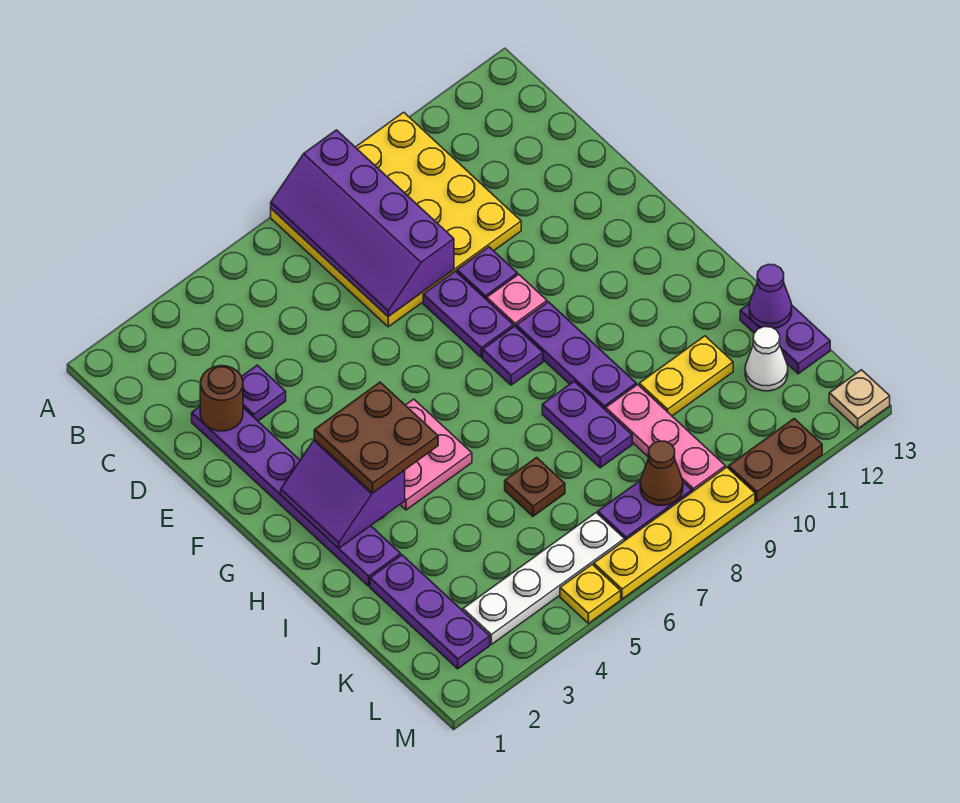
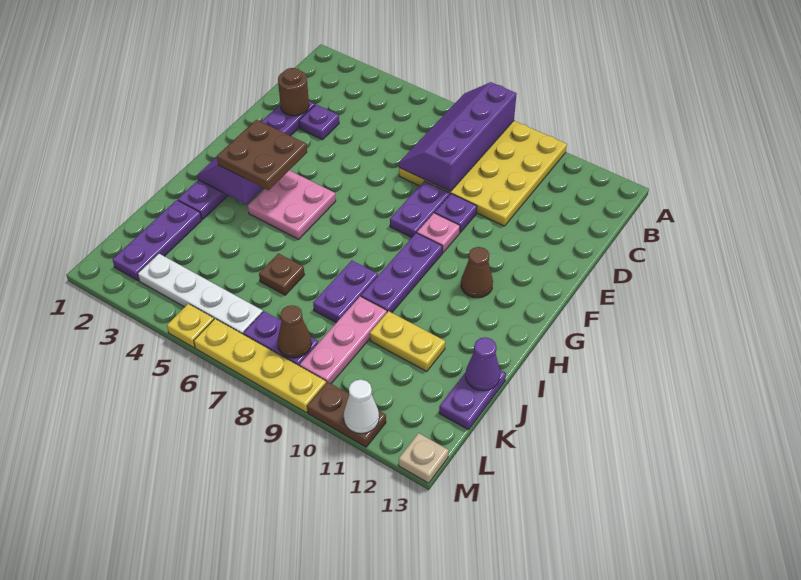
purple 1x1 plate [483,326,543,385] -> none
none -> brown 1x1 cone [461,247,493,298]
white 1x1 cone [745,327,788,391] -> white 1x1 cone moved to [344,380,379,433]

